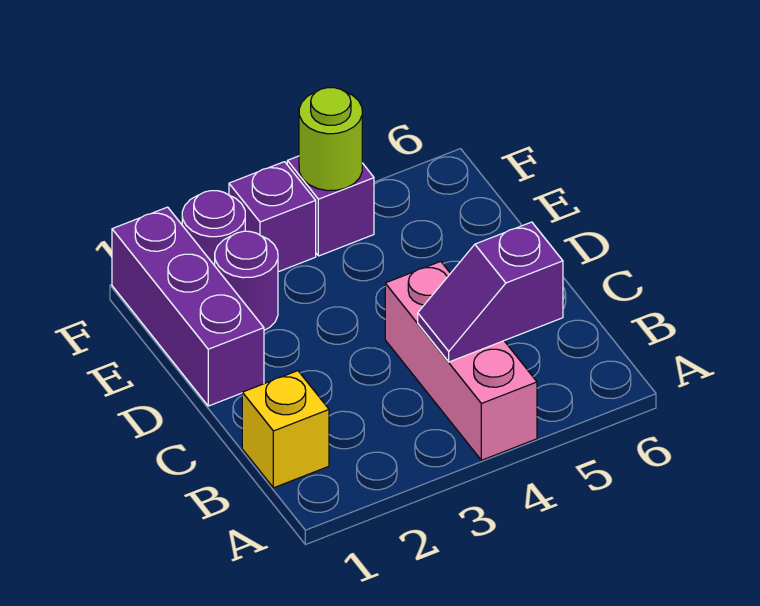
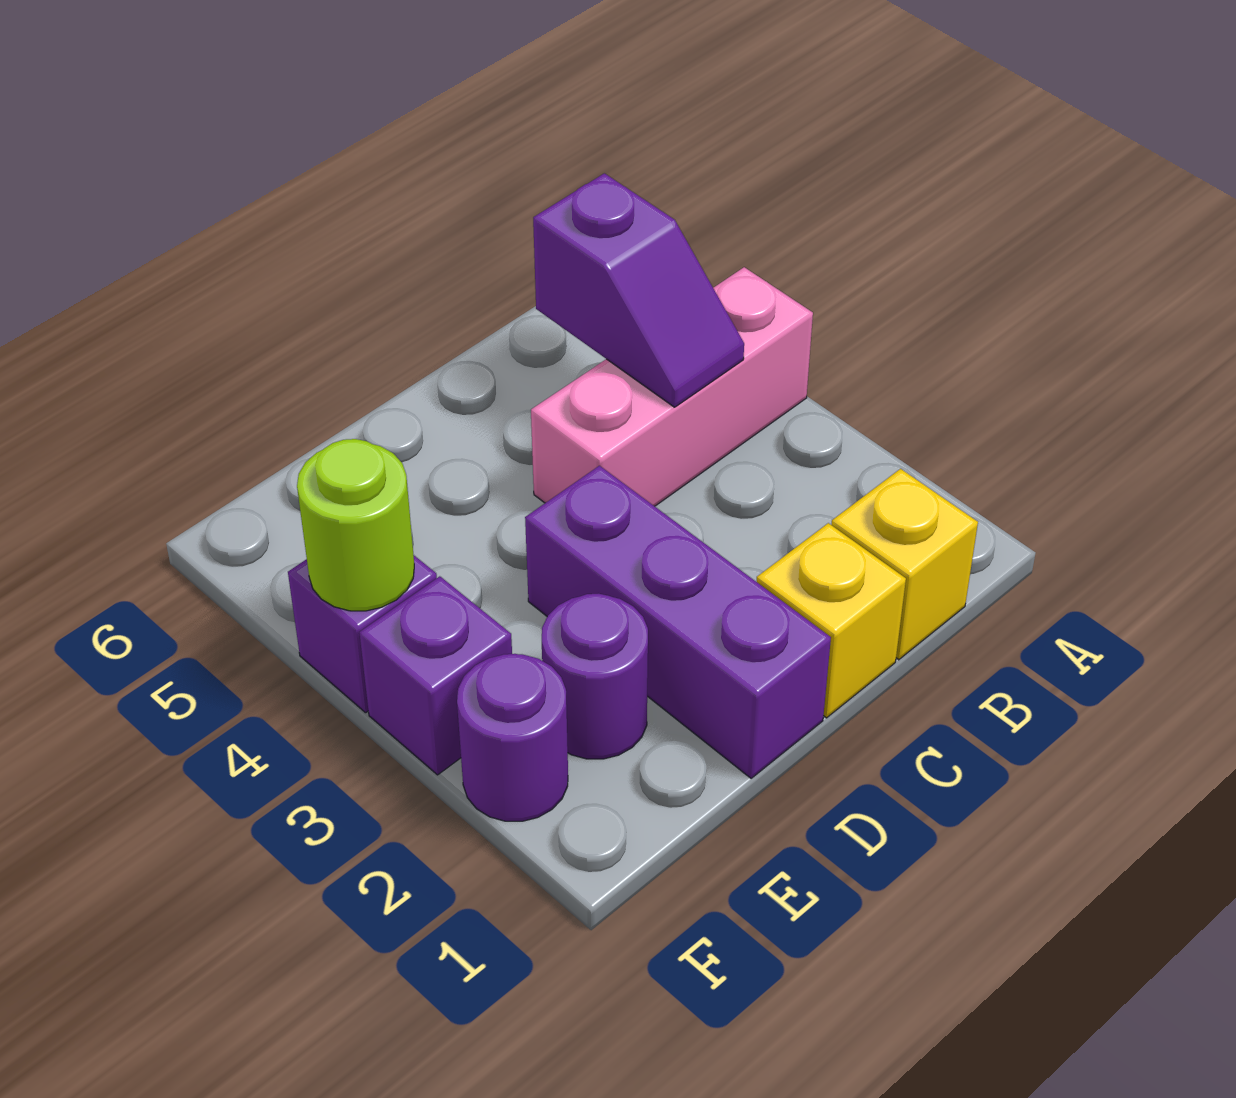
none -> yellow 1x1 brick [757,523,906,718]
purple 1x3 brick [112,207,264,406] -> purple 1x3 brick turned to [525,466,831,778]

